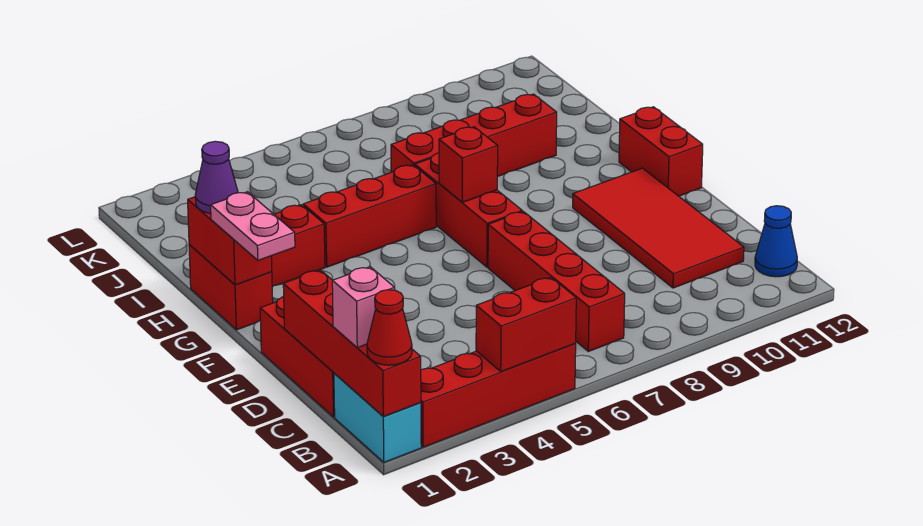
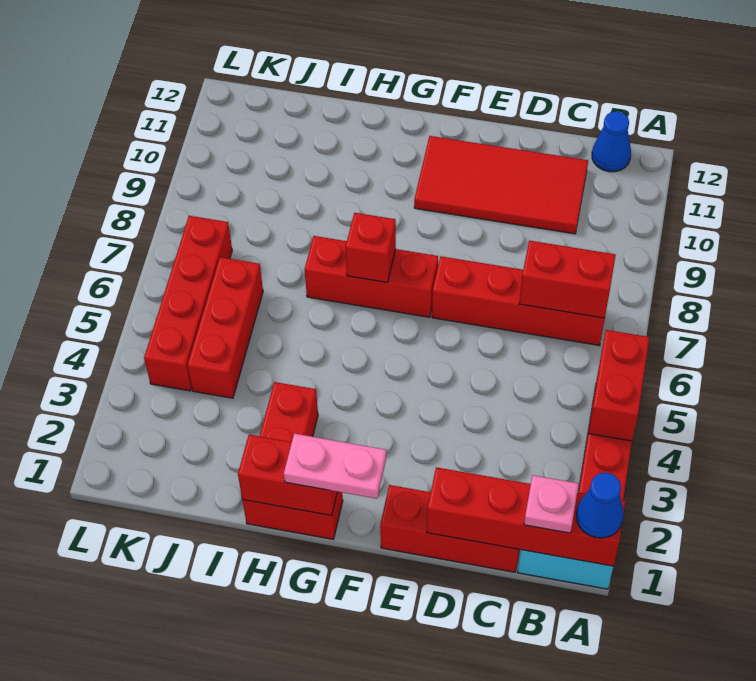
red 1x1 cone [367,290,412,365] -> blue 1x1 cone [576,473,624,538]
pink 1x1 brick [332,267,395,348] -> pink 1x1 plate [524,475,579,533]
red 1x2 brick [619,107,703,196] -> red 1x2 brick moved to [519,241,616,318]
purple 1x1 cone [195,141,238,213] -> none
red 1x3 brick [303,165,436,267] -> red 1x3 brick moved to [187,257,263,398]
red 1x4 brick [391,94,557,177] -> red 1x4 brick moved to [144,216,232,391]

